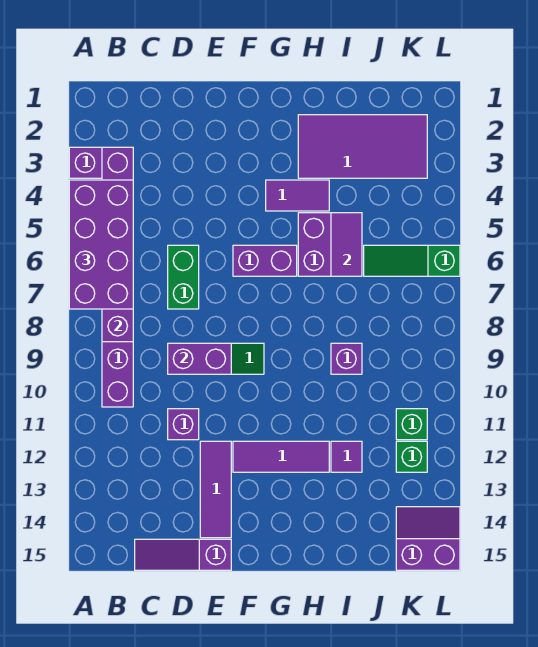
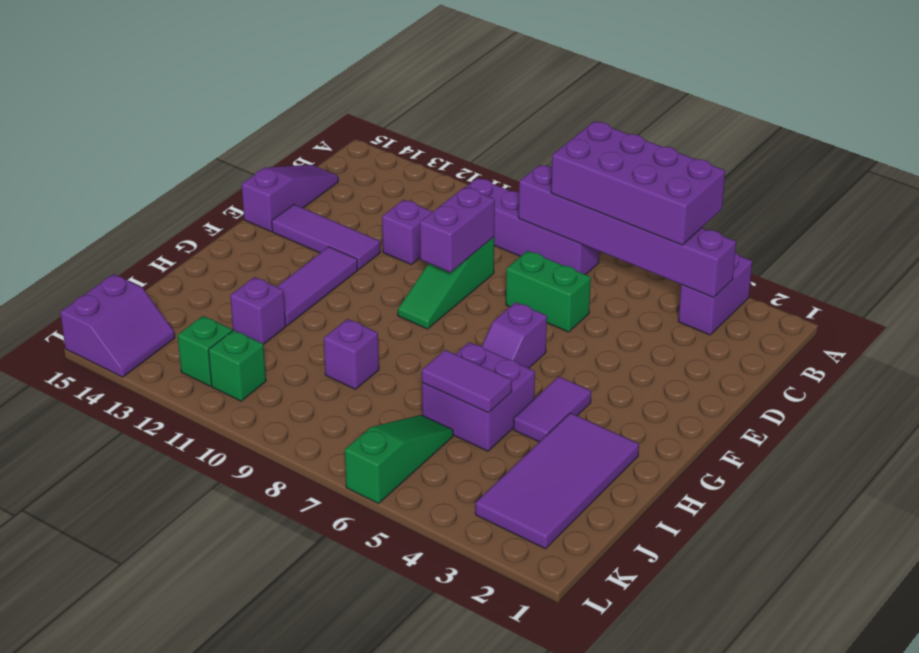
purple 1x2 brick [233,245,297,276] -> purple 1x2 slope [482,302,547,368]
purple 1x1 tile [331,441,362,472] -> purple 1x1 brick [230,277,286,344]

